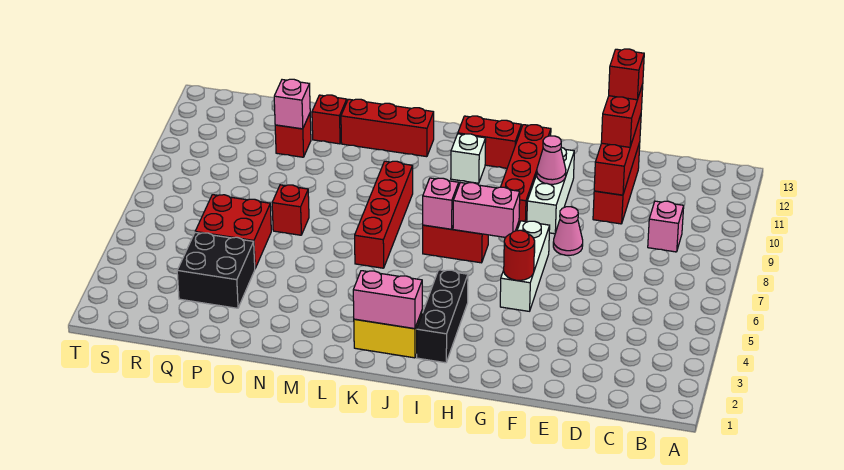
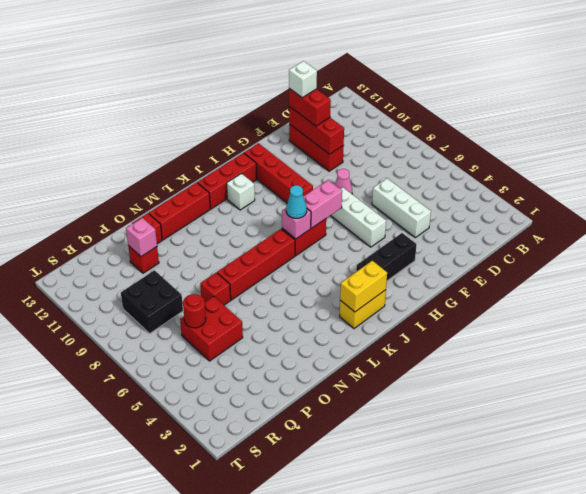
pink 1x1 brick [648,201,684,252] -> none
red 1x1 brick [609,49,644,100] -> white 1x1 brick [289,61,317,97]
red 1x1 round brick [503,230,535,280] -> red 1x1 round brick moved to [183,294,206,328]
white 1x3 brick [527,147,574,234] -> white 1x3 brick moved to [372,178,431,238]
pink 1x1 cone [537,136,566,184] -> none
black 1x3 brick [417,270,468,363] -> black 1x3 brick turned to [356,233,417,281]
red 1x2 brick [458,116,521,168] -> red 1x3 brick [197,153,257,209]
pink 1x2 brick [353,271,422,329] -> yellow 1x2 brick [340,261,387,312]
none -> cyan 1x1 cone [286,185,307,218]
red 1x4 brick [355,161,413,268] -> red 1x4 brick turned to [217,229,295,300]
black 2x2 brick [177,233,255,308] -> black 2x2 brick moved to [121,270,183,333]

